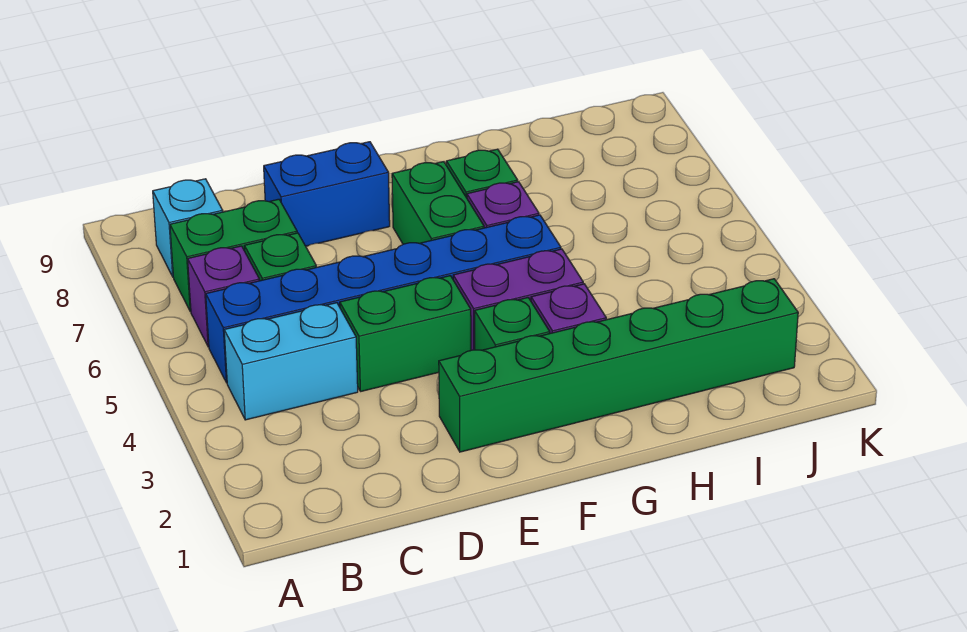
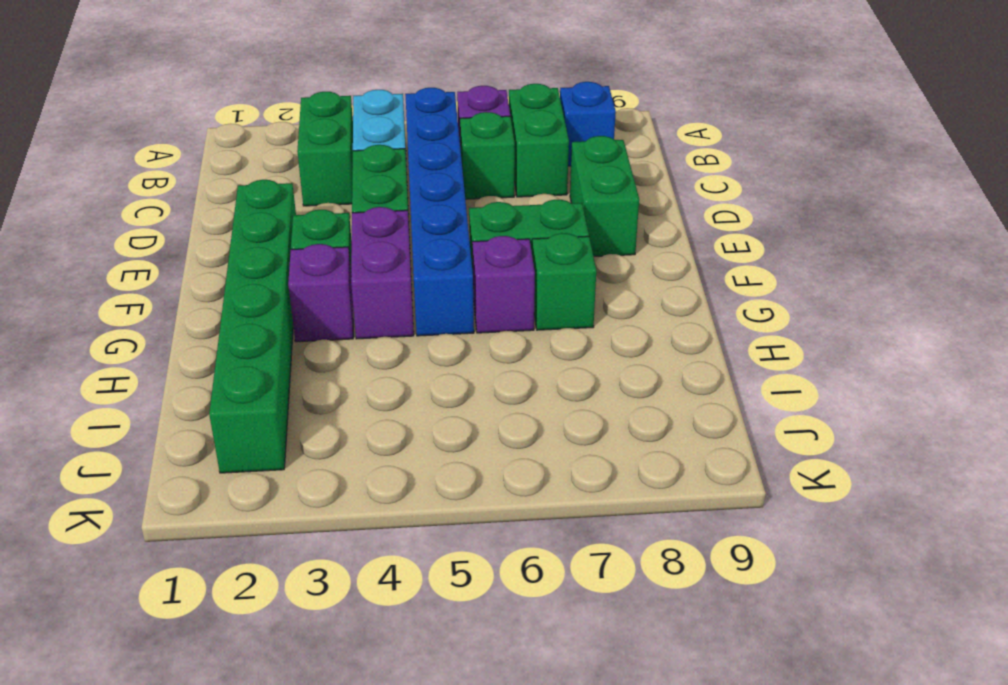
none -> green 1x2 brick [297,92,353,206]
cyan 1x1 brick [153,179,223,276] -> blue 1x1 brick [560,82,616,166]
blue 1x2 brick [264,142,390,246] -> green 1x2 brick [570,136,639,257]

